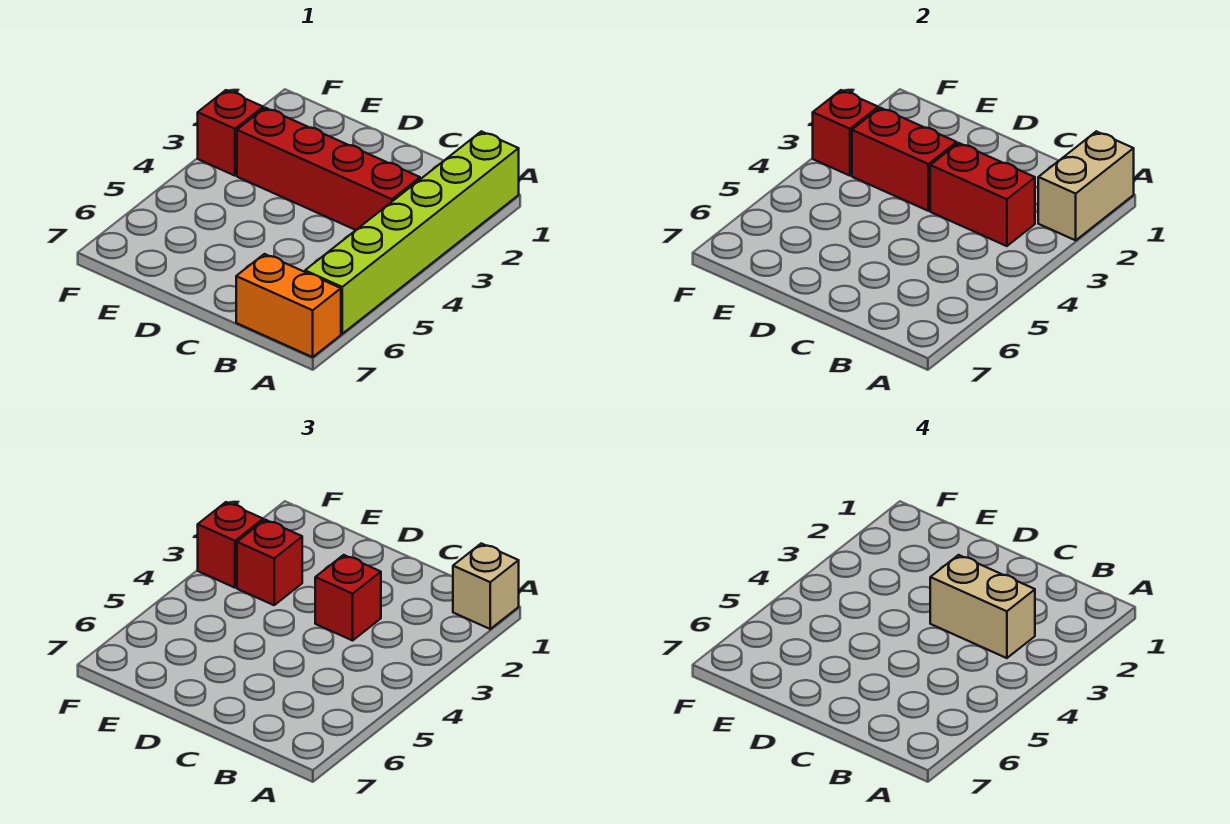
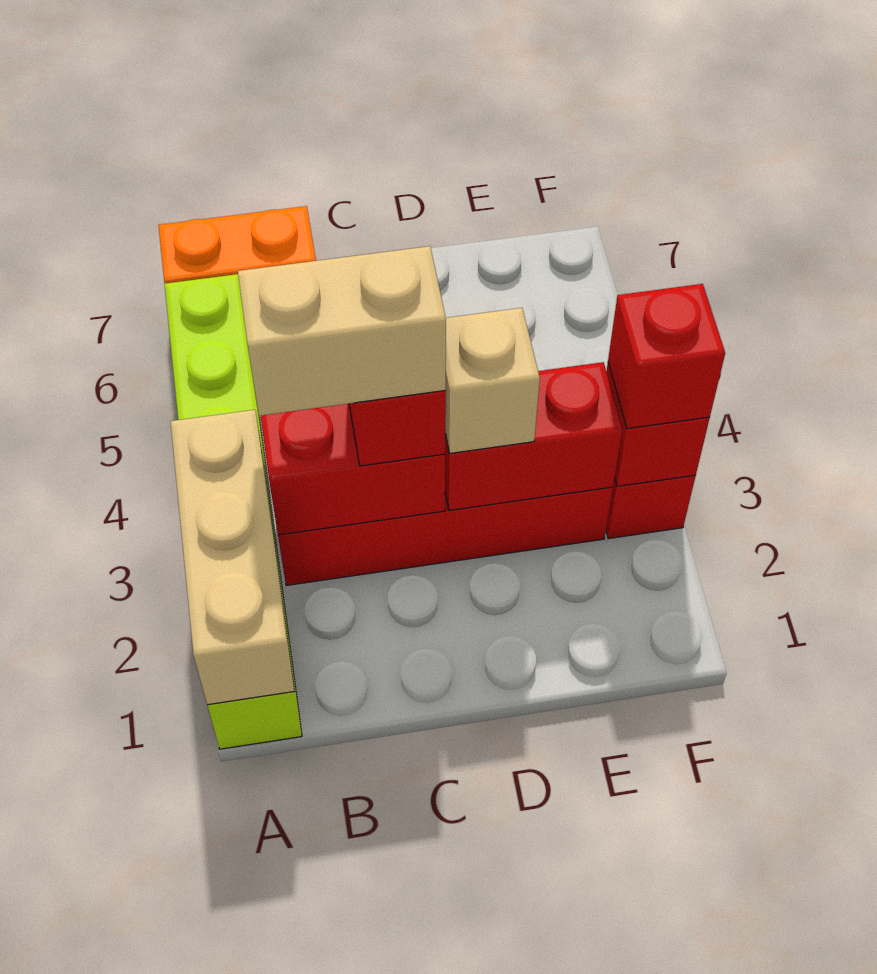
tan 1x2 brick [1038,131,1134,240] -> tan 1x3 brick [170,410,294,705]
tan 1x1 brick [453,543,519,629] -> tan 1x1 brick moved to [445,308,540,453]
red 1x1 brick [237,520,302,605] -> none

